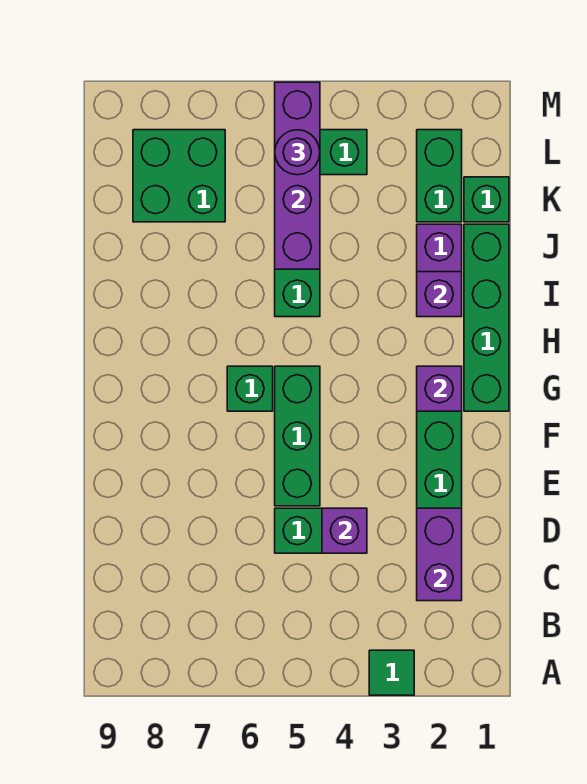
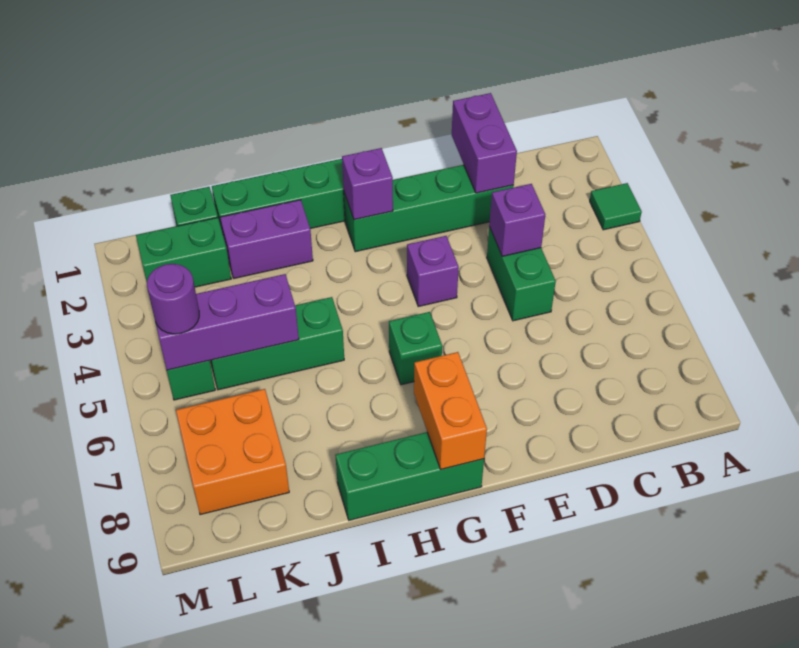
purple 1x2 brick [417,508,462,601] -> purple 1x2 brick turned to [452,93,517,193]
green 1x3 brick [275,366,320,506] -> green 1x3 brick moved to [335,432,484,520]
none -> orange 1x2 brick [414,352,487,469]
purple 1x1 brick [417,272,462,317] -> purple 1x1 brick moved to [407,236,459,306]
purple 1x4 brick [275,82,320,269] -> purple 1x3 brick [155,274,299,370]
green 2x2 brick [133,130,225,222] -> orange 2x2 brick [176,389,289,515]

